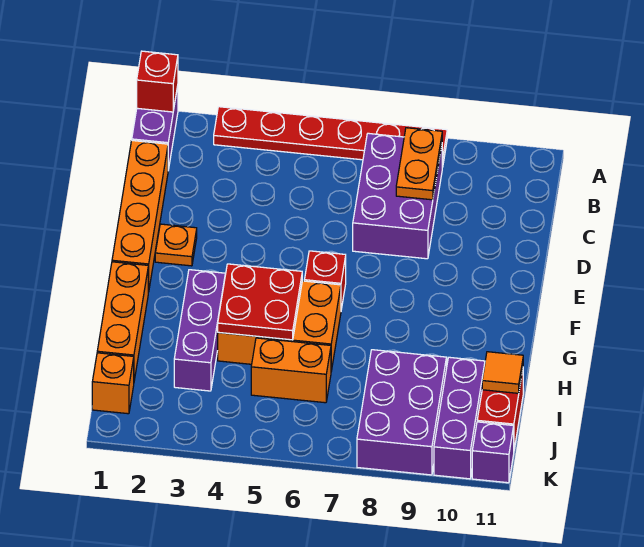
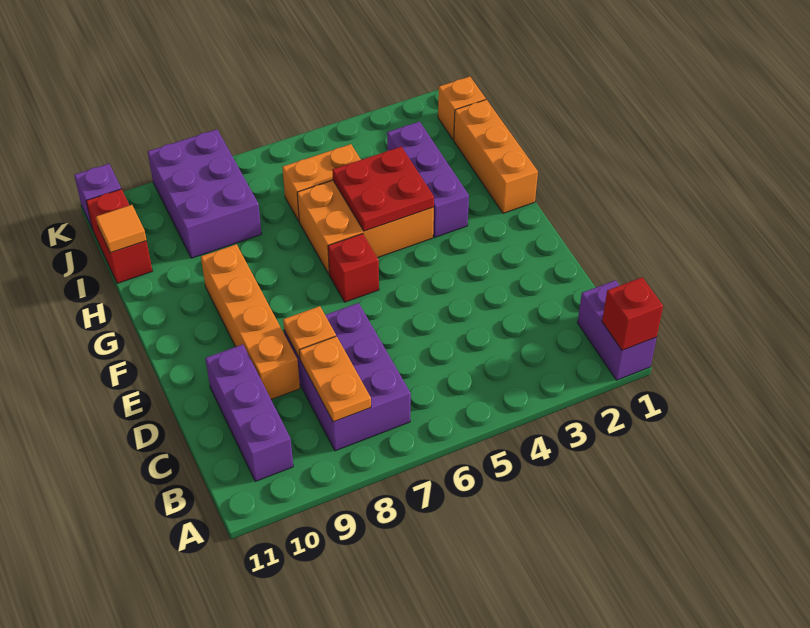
red 1x6 plate [214,107,447,167] -> none
orange 1x4 brick [112,140,168,292] -> orange 1x4 brick moved to [201,244,300,399]
orange 1x1 plate [155,224,197,266] -> orange 1x1 plate moved to [283,306,336,358]
purple 1x3 brick [434,357,485,479] -> purple 1x3 brick moved to [205,344,293,482]

